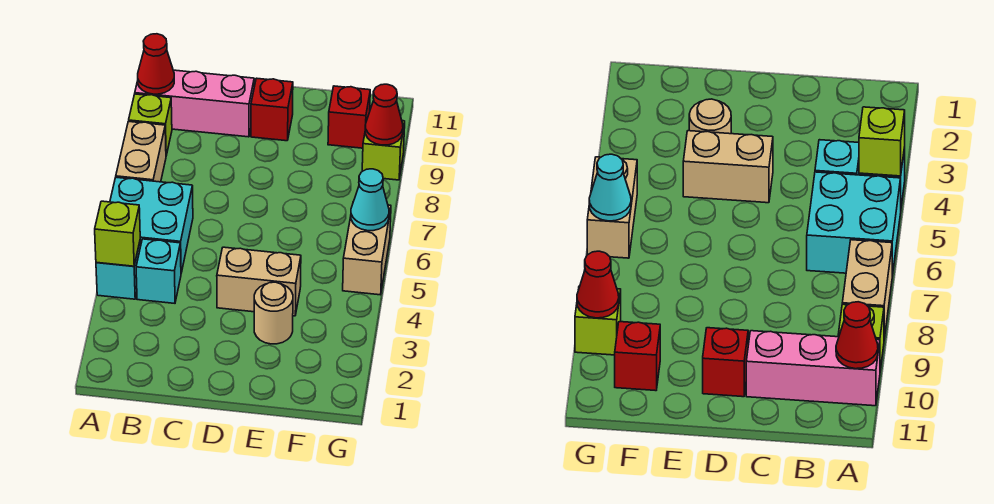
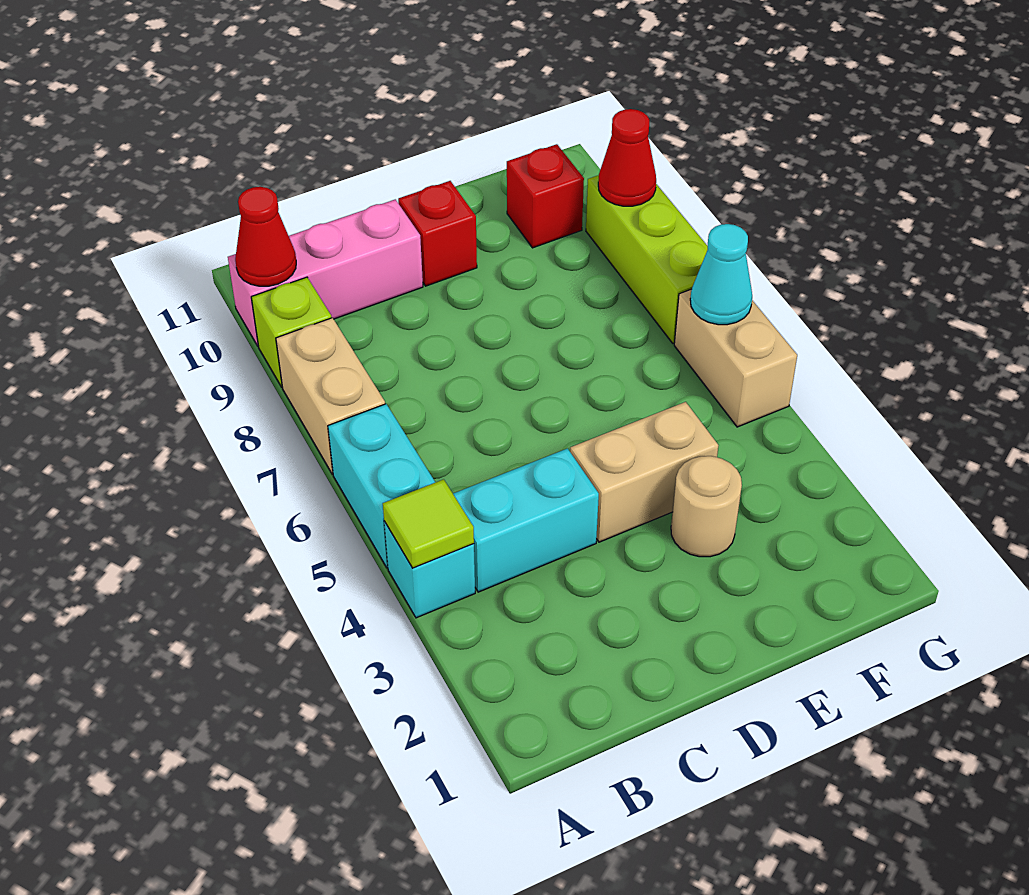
lime 1x1 brick [95,201,140,266] -> lime 1x1 tile [383,479,474,568]
cyan 2x2 brick [110,177,193,273] -> cyan 1x2 brick [328,404,435,568]
cyan 1x1 brick [136,239,181,303] -> cyan 1x2 brick [453,448,599,592]
lime 1x1 brick [362,121,405,180] -> lime 1x3 brick [586,175,708,343]

